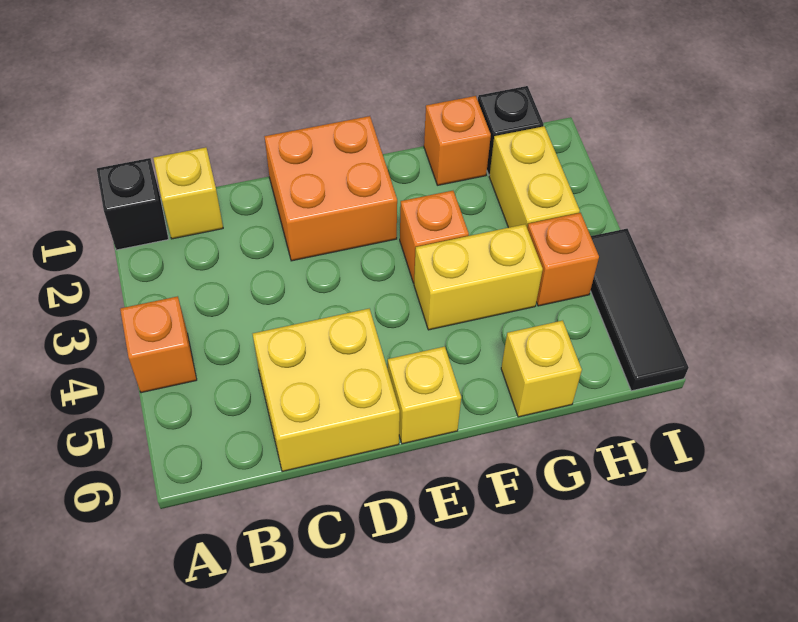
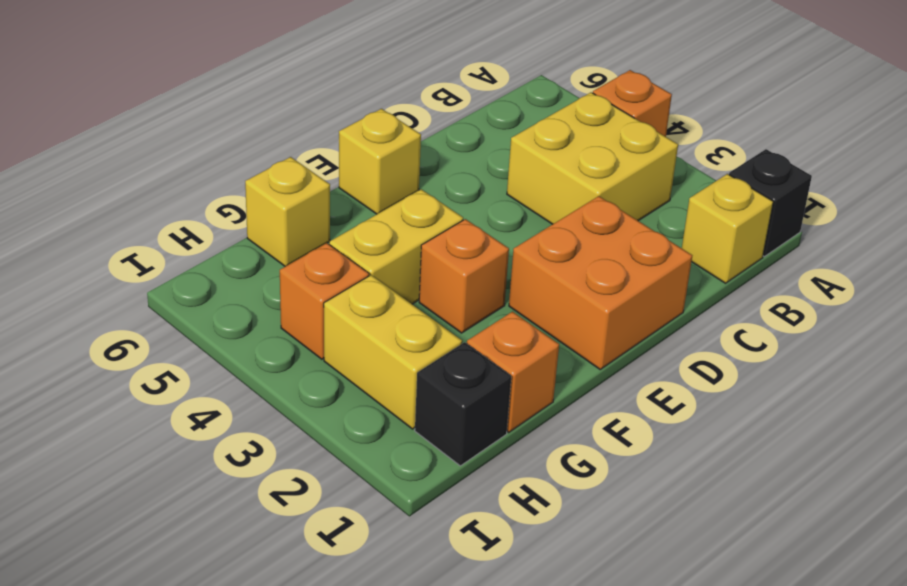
yellow 2x2 brick [253,309,400,472] -> yellow 2x2 brick moved to [507,92,678,224]
black 1x3 tile [590,229,689,391] -> none

